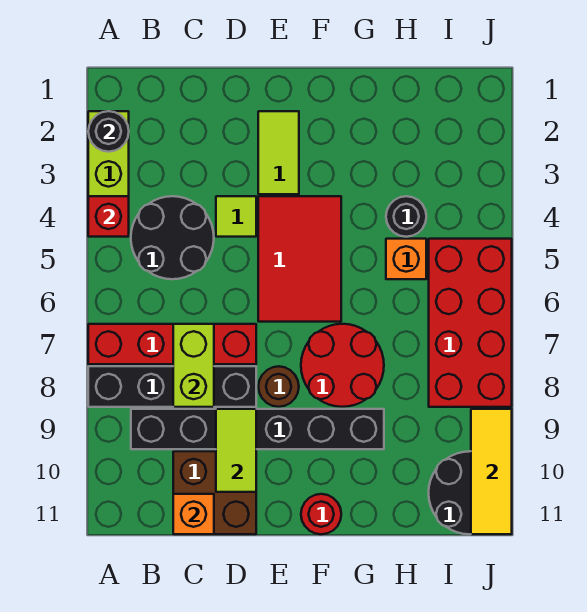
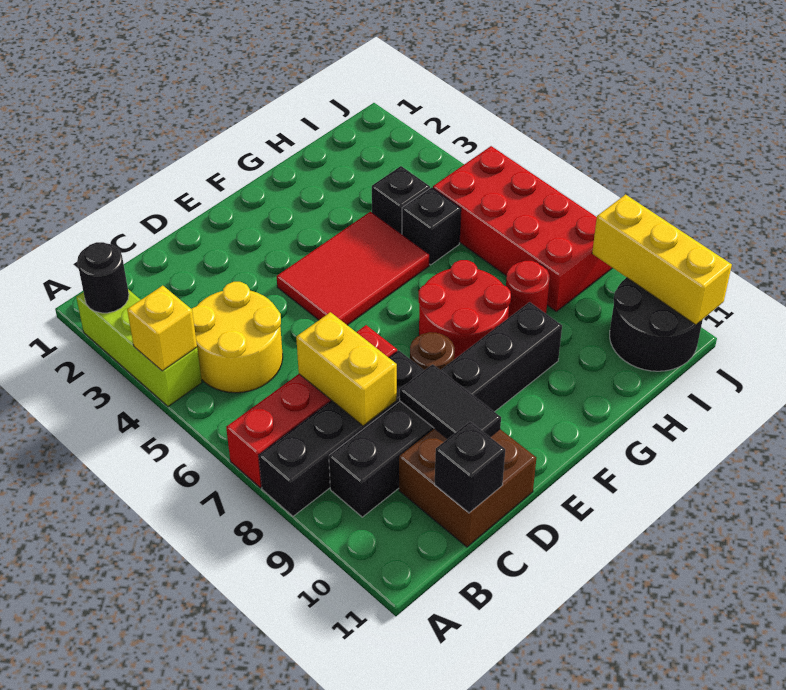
red 1x1 brick [88,196,129,237] -> yellow 1x1 brick [127,286,197,371]
black 2x2 round brick [131,196,214,279] -> yellow 2x2 round brick [192,282,283,393]
lime 1x2 brick [173,324,214,407] -> yellow 1x2 brick [296,312,397,426]
orange 1x1 brick [173,494,214,534] -> black 1x1 brick [435,422,505,513]
lime 1x1 tile [216,196,256,237] -> none
lime 1x2 tile [216,409,256,492] -> black 1x2 tile [400,364,501,439]
lime 1x2 tile [258,111,299,194] -> none
red 2x3 tile [258,196,341,322] -> red 2x3 tile turned to [277,212,429,325]
red 1x1 round brick [301,494,341,534] -> red 1x1 round brick moved to [506,261,550,318]
black 1x1 round brick [386,196,426,237] -> black 1x1 brick [372,166,430,234]
orange 1x1 brick [386,239,426,279] -> black 1x1 brick [402,187,461,265]
yellow 1x3 tile [471,409,512,534] -> yellow 1x3 brick [592,195,732,325]

